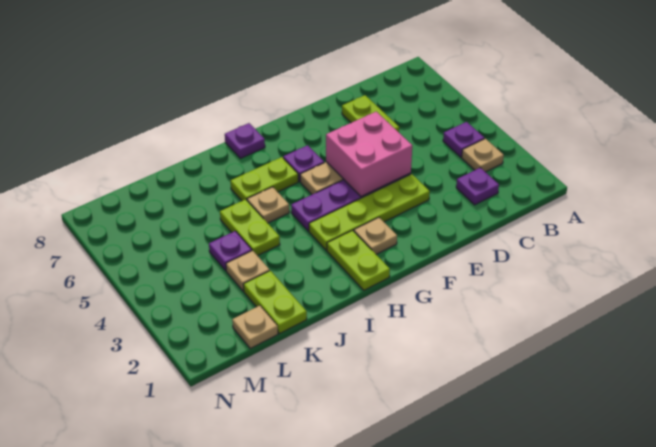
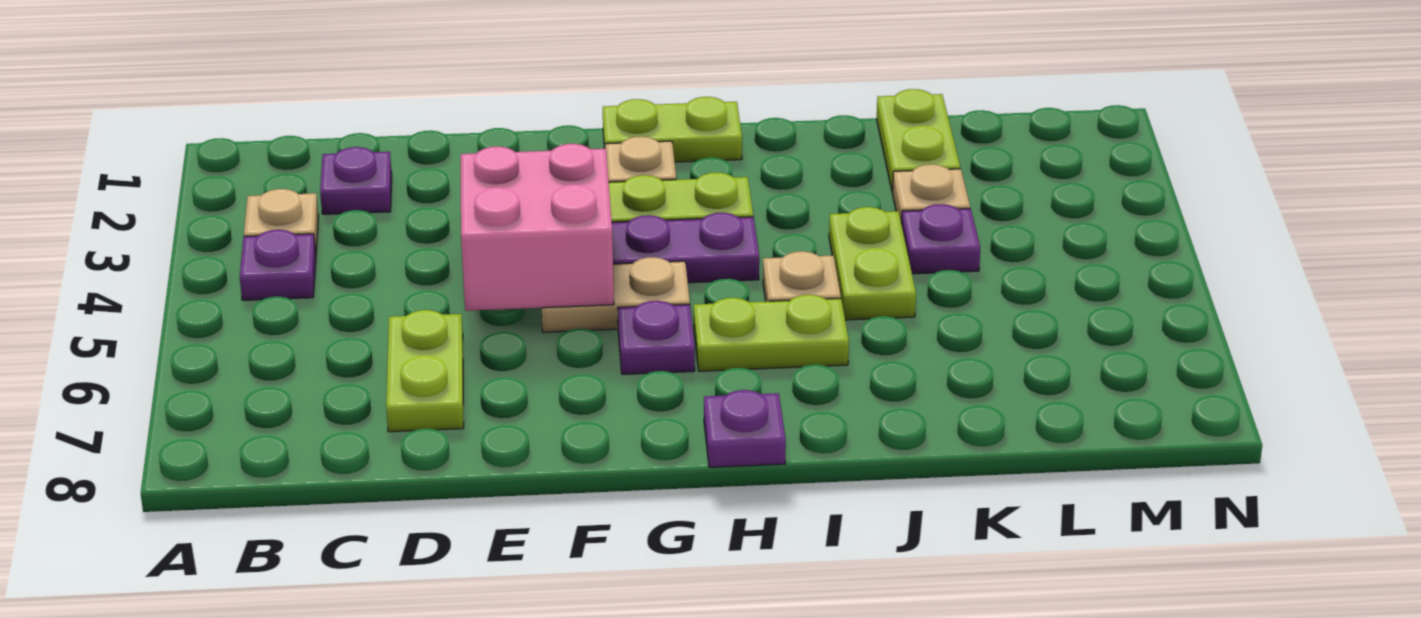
lime 1x2 plate [327,230,390,290] -> lime 1x2 plate turned to [603,97,742,162]
tan 1x1 plate [232,306,278,348] -> none

